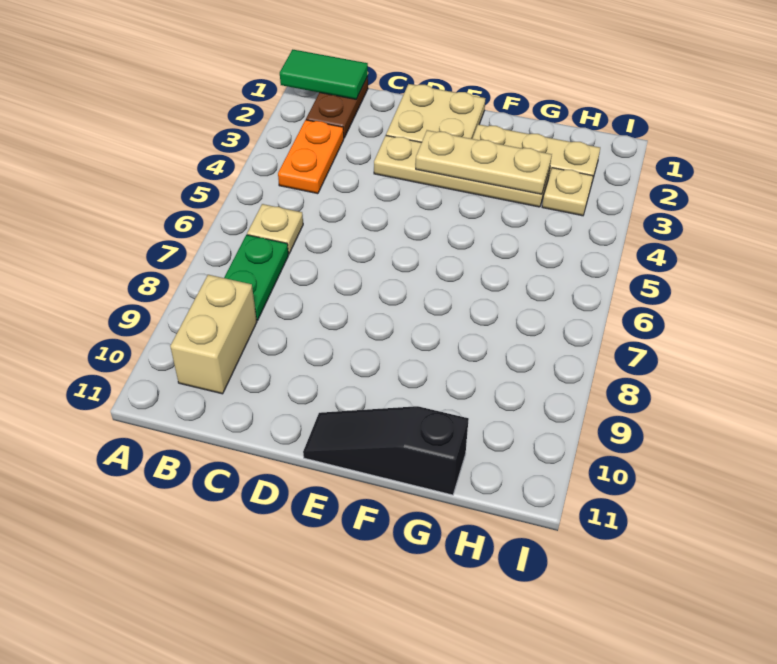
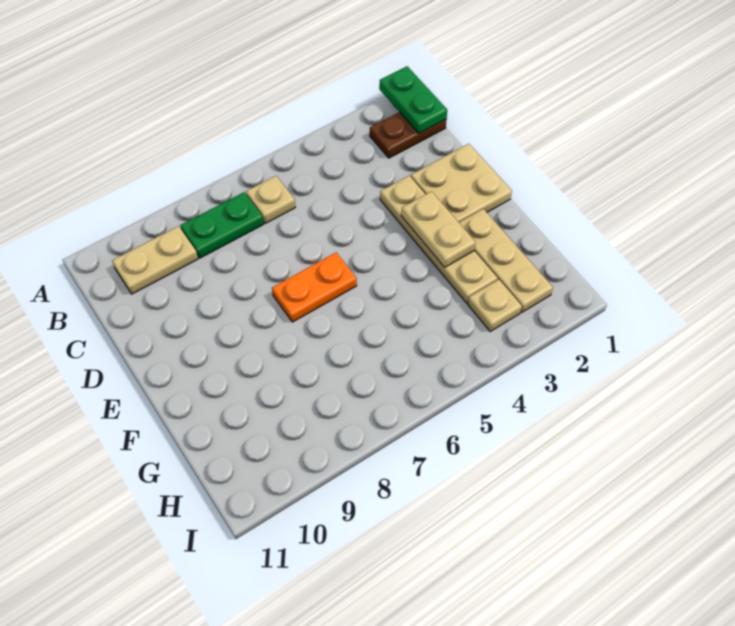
green 1x2 tile [280,50,368,99] -> green 1x2 plate [379,66,447,133]
orange 1x2 plate [278,120,344,194] -> orange 1x2 plate moved to [272,252,357,322]
tan 1x2 brick [170,275,257,394] -> tan 1x2 plate [112,226,198,294]
tan 1x3 plate [416,130,552,194] -> tan 1x2 plate [401,191,476,267]
black 1x3 slope [303,406,469,495] -> none

